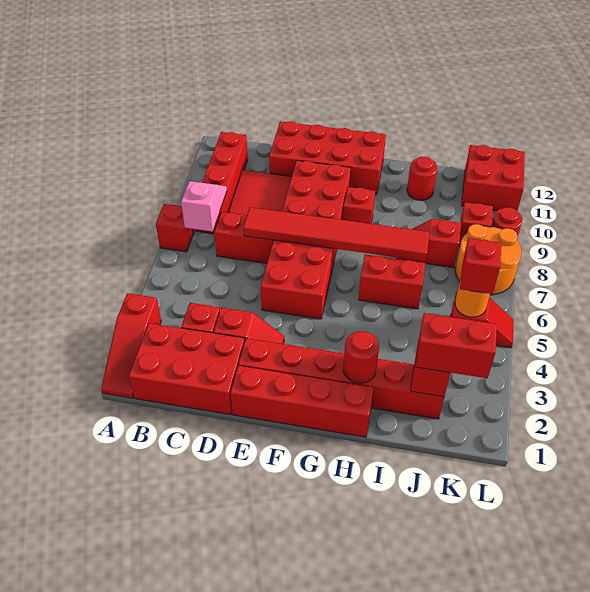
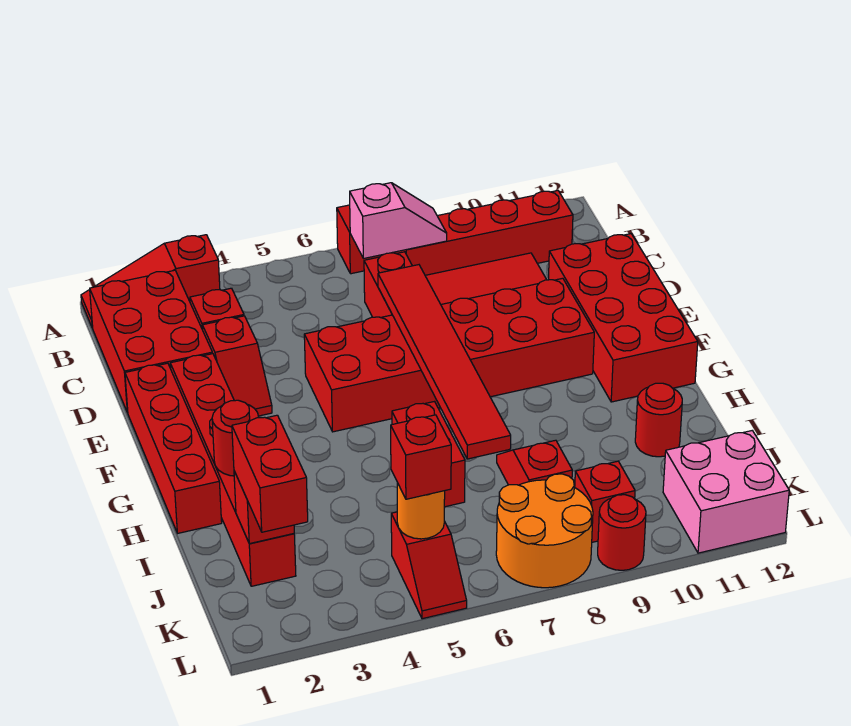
red 1x1 brick [343,187,375,224] -> none
red 2x2 brick [461,145,525,211] -> pink 2x2 brick [663,431,789,553]

